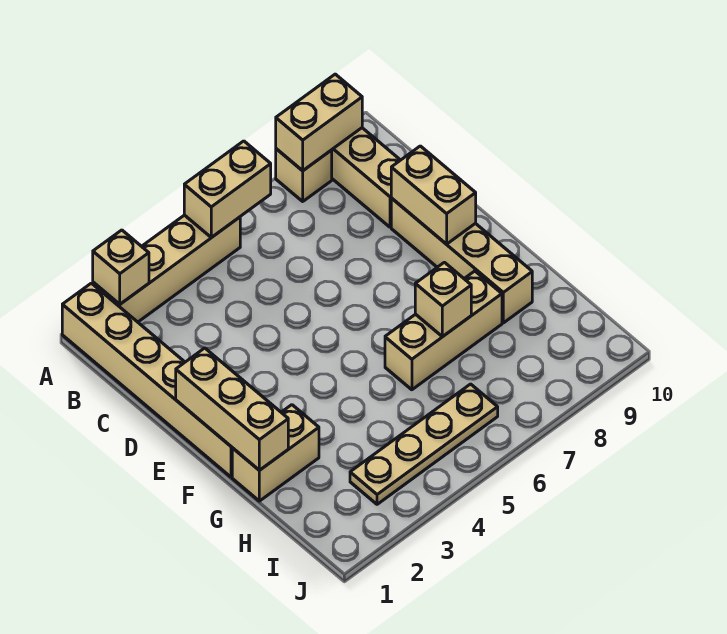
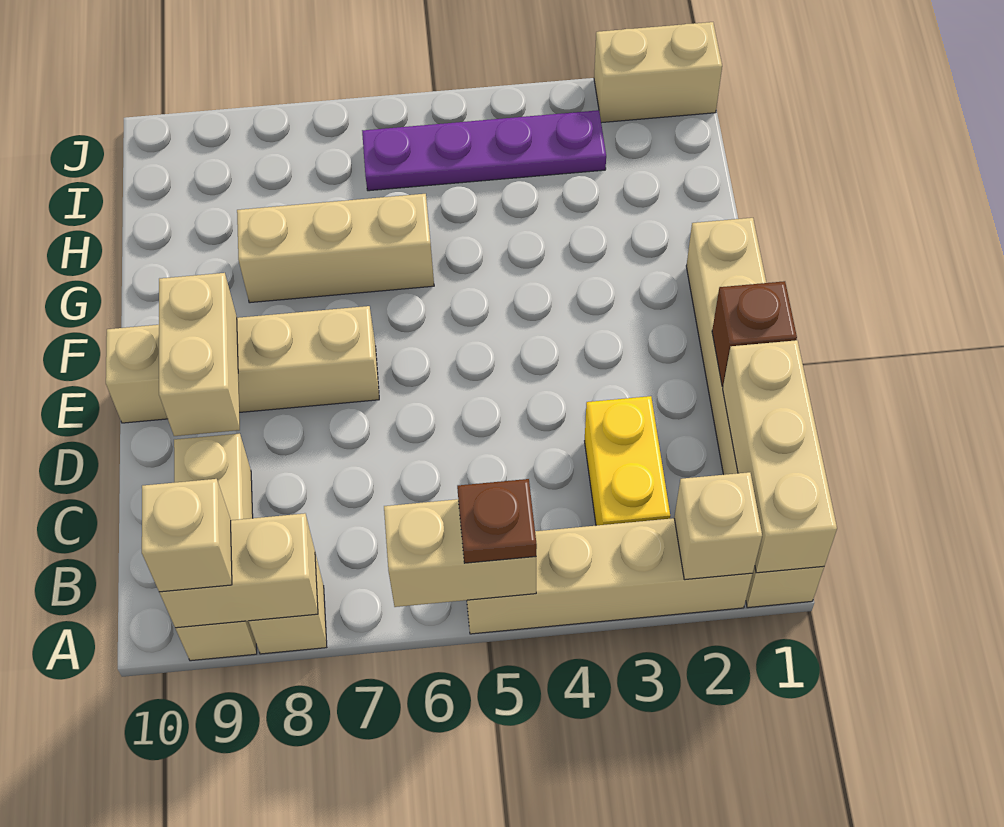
none -> brown 1x1 plate [457,479,537,563]
none -> yellow 1x2 brick [585,396,670,526]
none -> brown 1x1 brick [712,281,797,386]
tan 1x4 brick [391,198,532,323] -> tan 1x4 brick turned to [106,306,379,423]
tan 1x3 brick [176,348,288,470] -> tan 1x3 brick moved to [723,340,837,573]
tan 1x2 brick [232,405,319,501] -> tan 1x2 brick moved to [594,22,722,123]
tan 1x1 brick [415,262,471,337] -> tan 1x1 brick moved to [142,479,232,592]
tan 1x4 plate [350,384,498,504] -> purple 1x4 plate [362,110,606,191]

